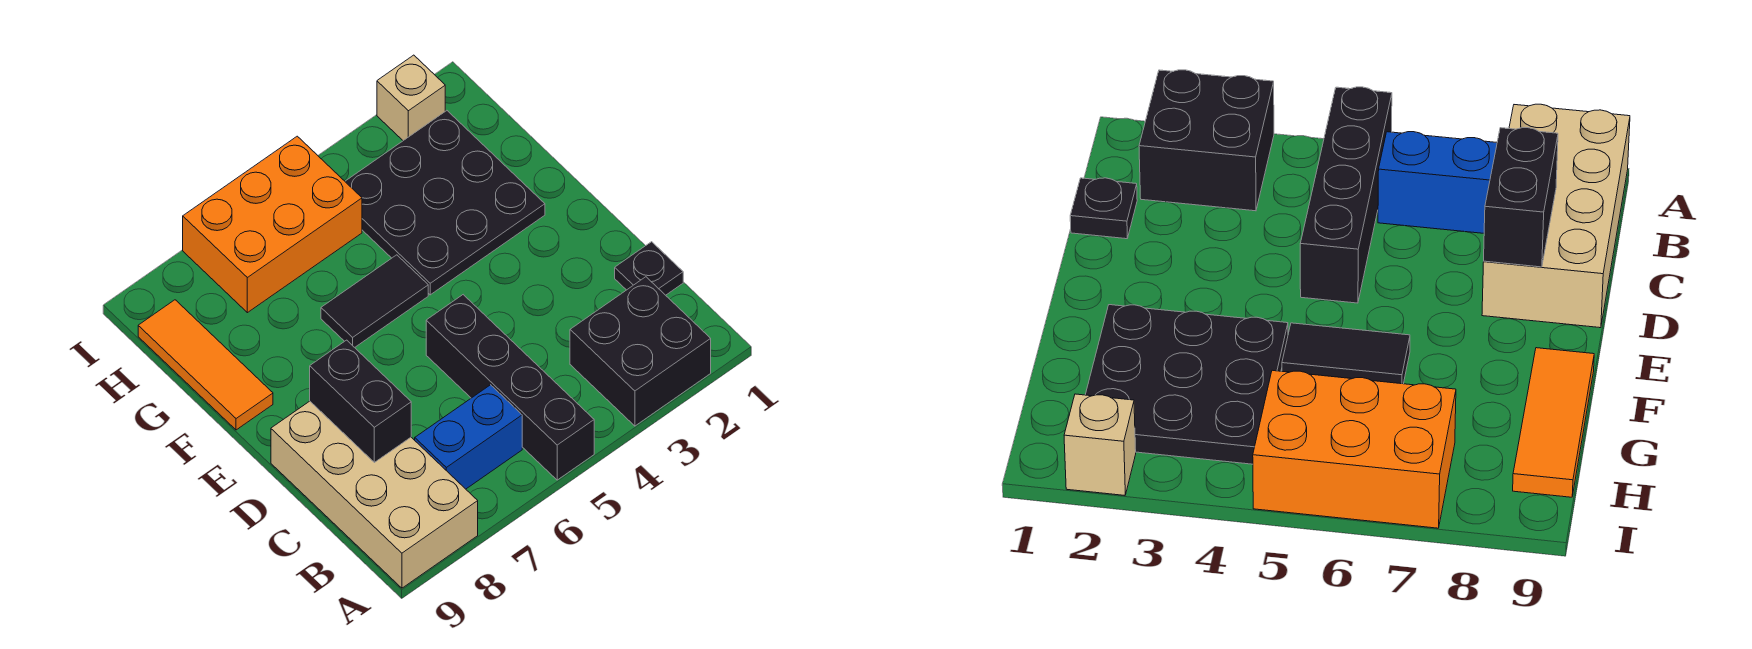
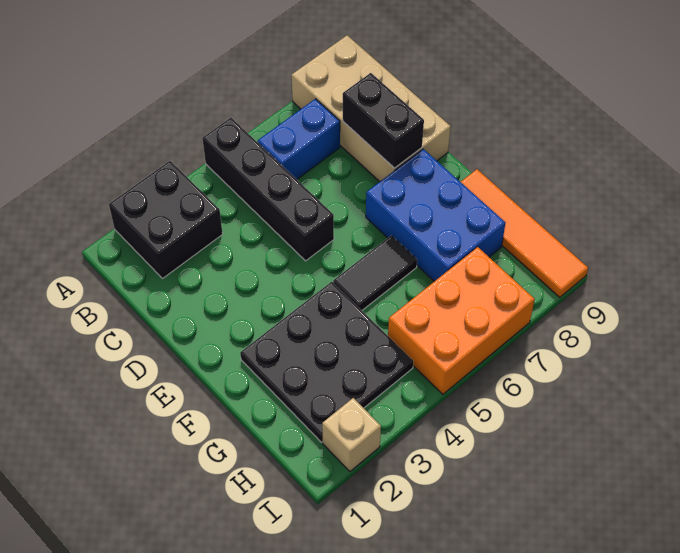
black 1x1 plate [615,242,683,295] -> none
none -> blue 2x3 brick [366,149,505,281]
orange 1x3 tile [138,300,273,430] -> orange 1x4 tile [461,169,588,297]

